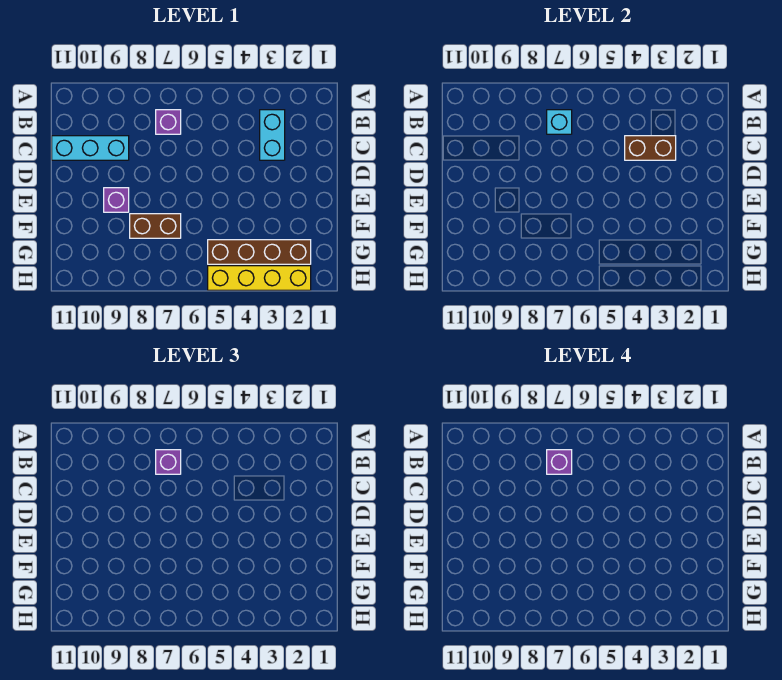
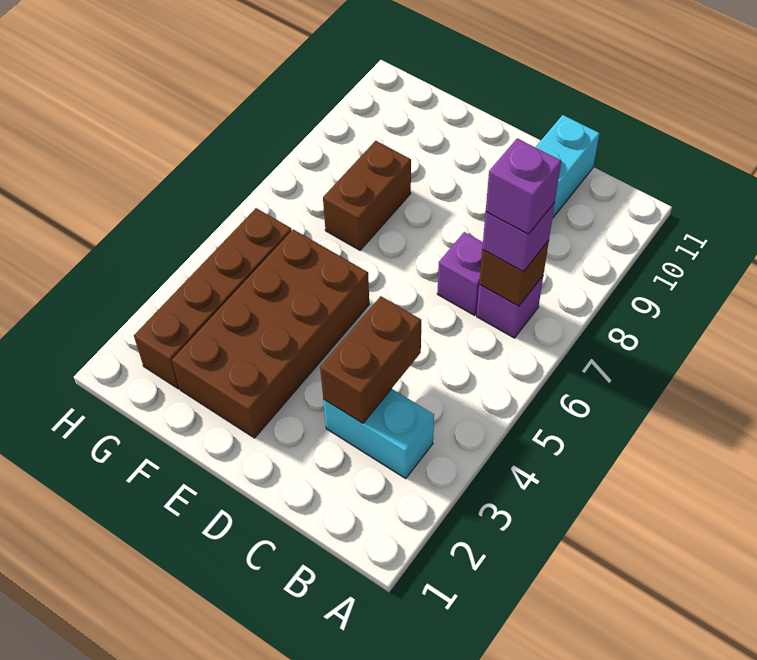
cyan 1x1 brick [547,110,572,134] -> brown 1x1 brick [479,240,549,306]
none -> brown 2x4 brick [172,229,369,438]
purple 1x1 brick [104,188,129,212] -> purple 1x1 brick moved to [437,232,483,315]
yellow 1x4 brick [208,266,311,290] -> none

